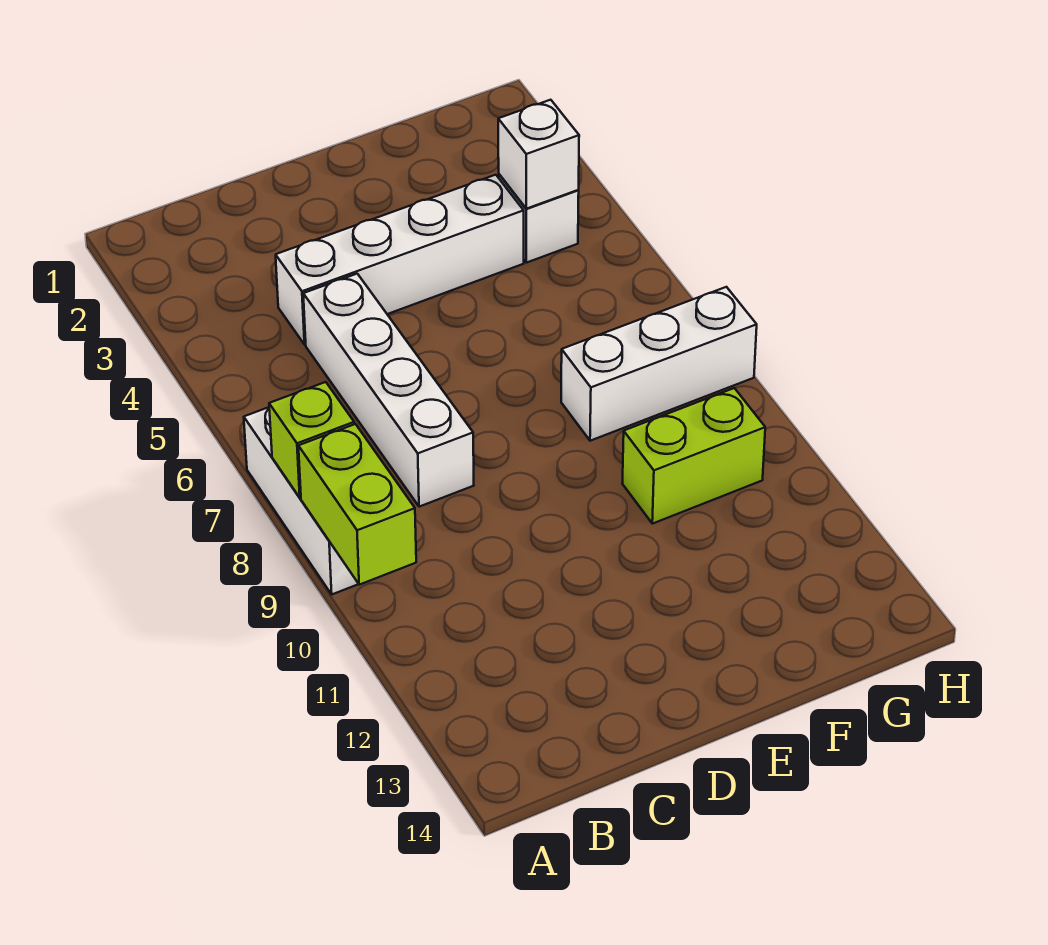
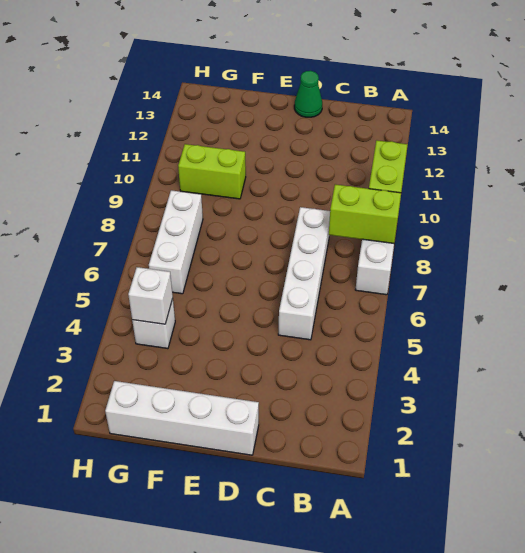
lime 1x1 brick [269,382,354,498] -> lime 1x2 brick [329,184,401,243]
white 1x4 brick [276,175,524,344] -> white 1x4 brick moved to [105,381,259,455]
none -> green 1x1 cone [294,71,322,117]
white 1x3 brick [561,287,757,441] -> white 1x3 brick turned to [149,190,203,294]

